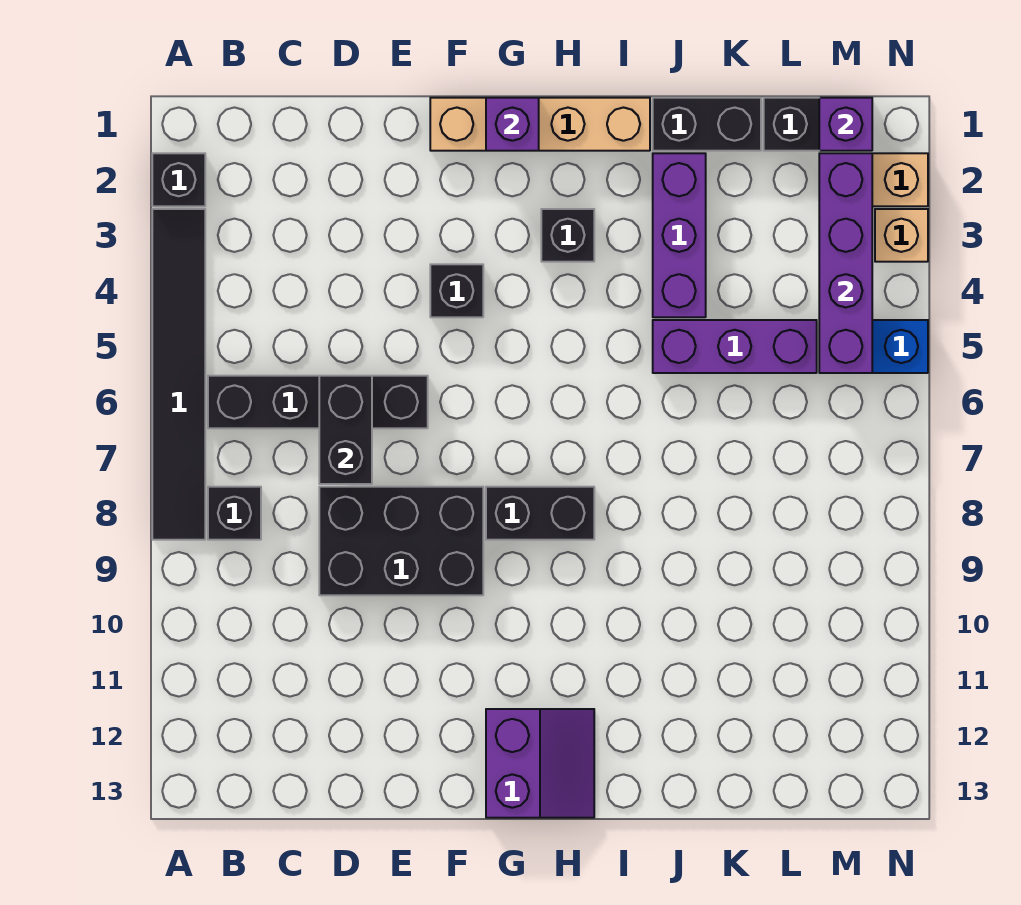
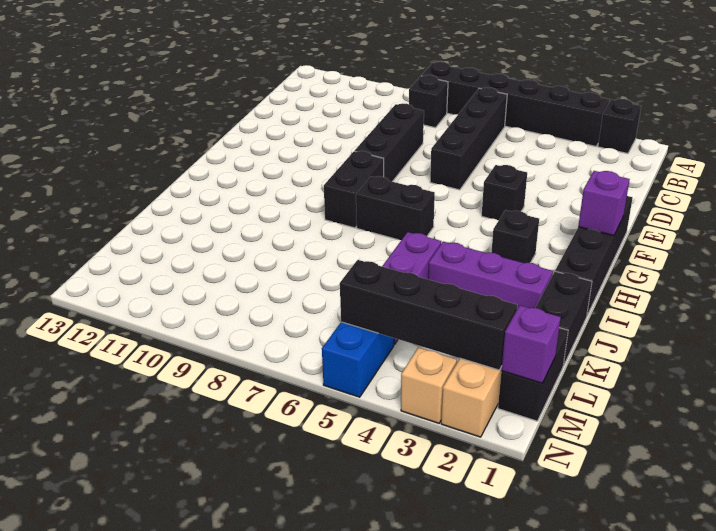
black 1x6 tile [152,209,205,540] -> black 1x6 brick [421,62,609,146]
black 1x2 brick [319,376,372,484] -> black 1x2 brick moved to [356,176,435,240]
black 2x3 brick [319,487,483,595] -> black 1x3 brick [355,103,424,182]
tan 1x4 brick [430,98,650,151] -> black 1x4 brick [555,196,633,315]
purple 2x2 slope [486,709,594,818] -> none
purple 1x4 brick [819,153,872,373] -> black 1x4 brick [340,260,517,370]

